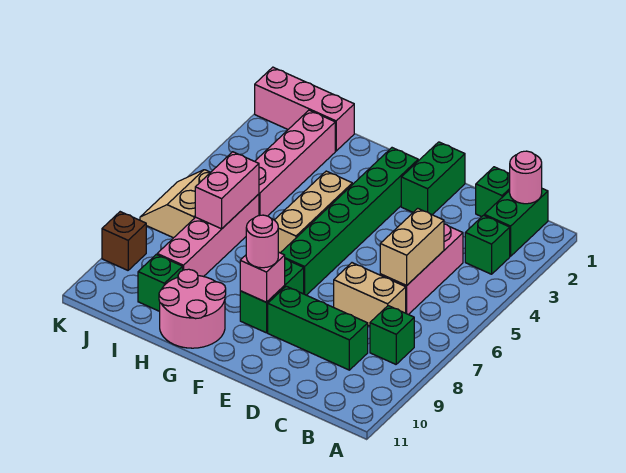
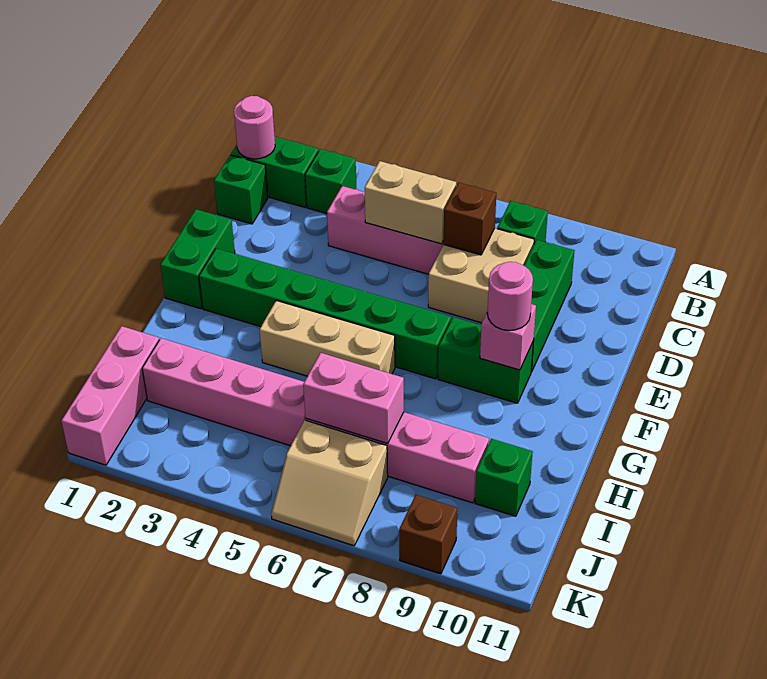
tan 1x2 brick [334,263,406,326] -> tan 2x2 brick [428,228,534,323]
none -> brown 1x1 brick [444,183,496,255]
green 1x2 brick [401,142,465,215] -> green 1x2 brick turned to [160,209,235,309]
pink 2x2 round brick [159,269,226,348] -> none

